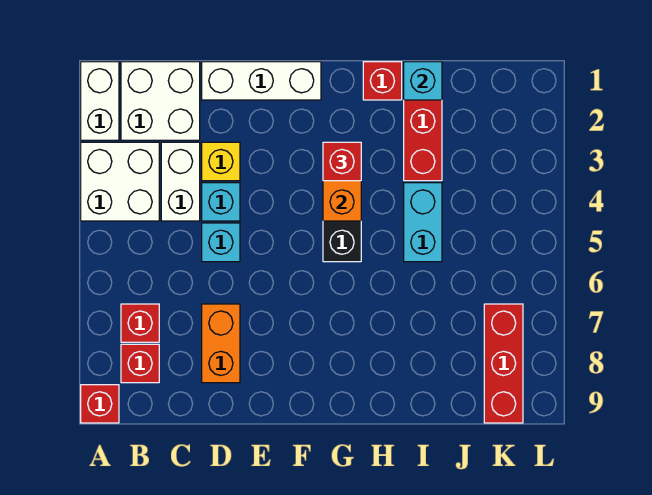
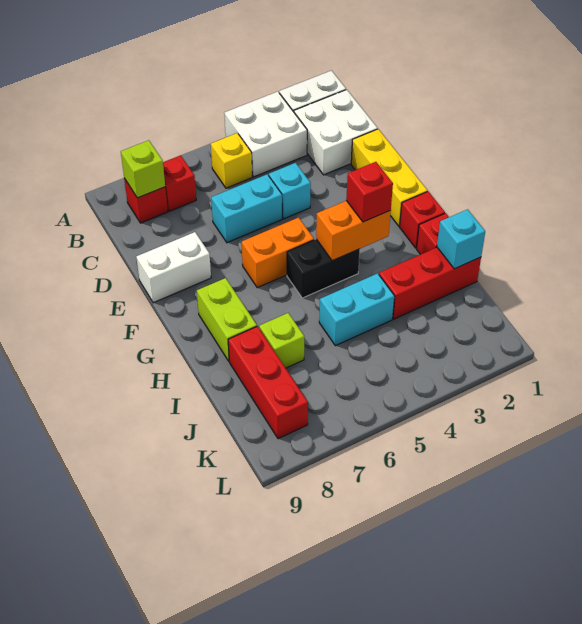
red 1x1 brick [81,385,119,423] -> red 1x1 brick moved to [400,191,445,248]
none -> lime 1x1 brick [121,140,165,198]
white 1x2 brick [161,142,200,221] -> white 1x2 brick moved to [136,232,211,303]
white 1x3 brick [202,62,321,100] -> yellow 1x3 brick [351,129,428,226]
yellow 1x1 brick [202,142,240,181] -> yellow 1x1 brick moved to [211,133,252,188]
cyan 1x1 brick [202,223,240,262] -> cyan 1x2 brick [211,174,282,243]
orange 1x2 brick [202,304,240,383] -> orange 1x2 brick moved to [242,218,314,288]
none -> lime 1x2 brick [197,278,257,361]
none -> lime 1x1 brick [259,313,304,368]
red 1x3 brick [484,304,523,423] -> red 1x3 brick turned to [228,326,308,439]

